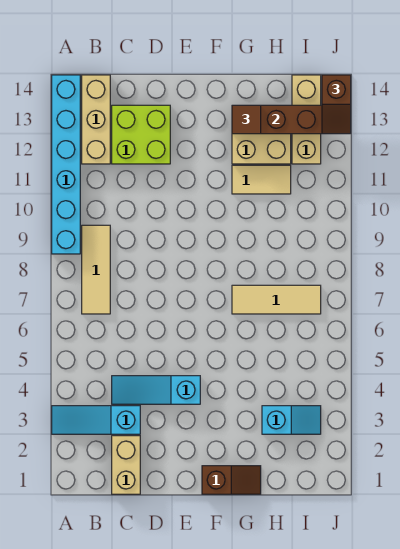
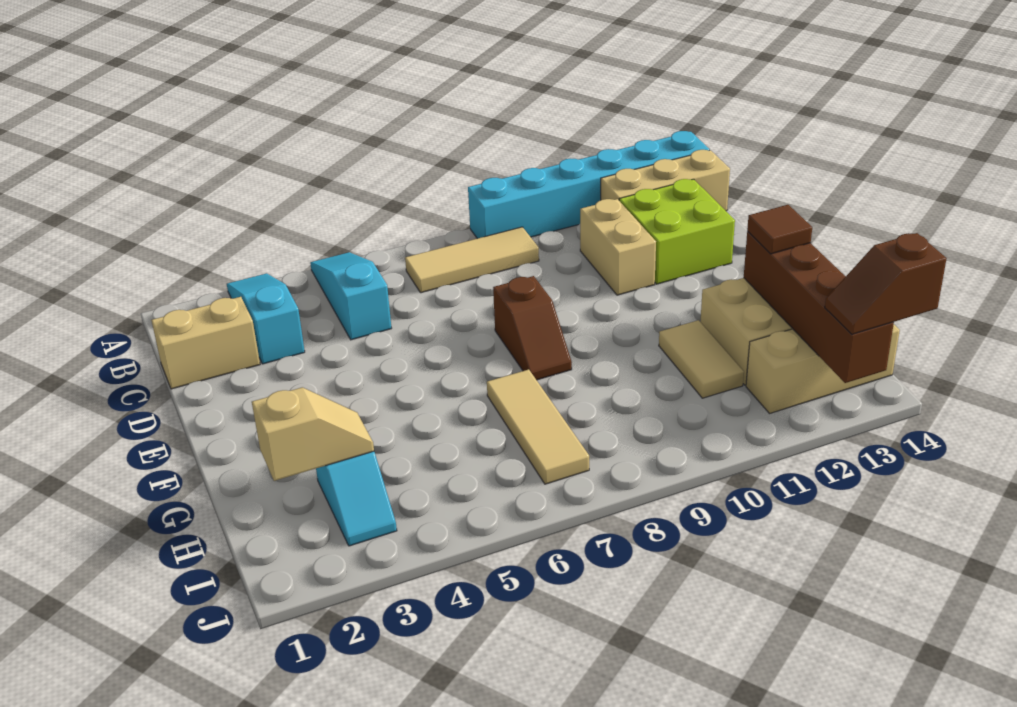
cyan 1x3 slope [112,376,200,404] -> cyan 1x3 slope moved to [310,252,392,340]
none -> tan 1x2 brick [580,199,656,295]
brown 1x2 slope [202,466,261,494] -> brown 1x2 slope moved to [493,276,572,380]
none -> tan 1x2 slope [252,387,374,481]

